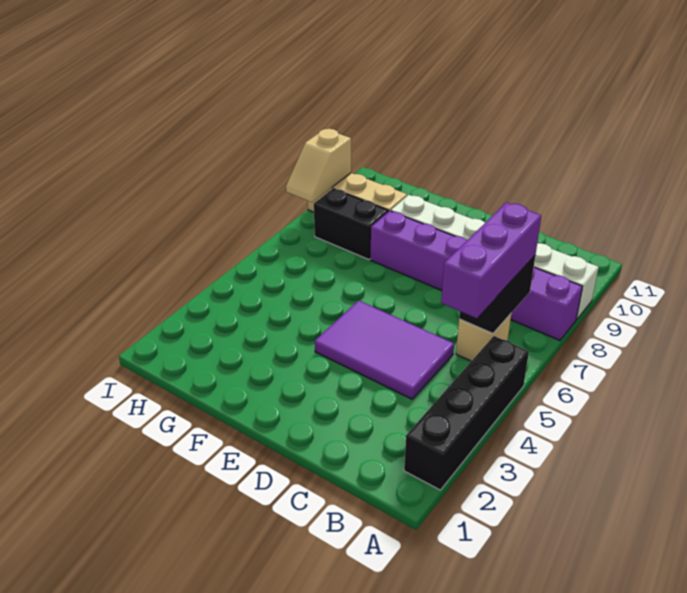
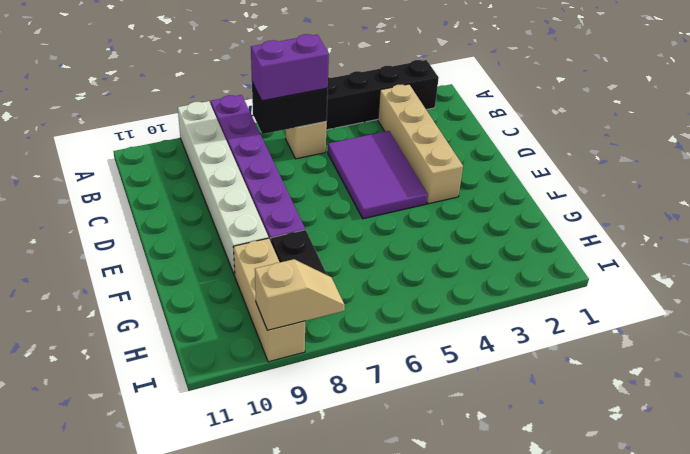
none -> tan 1x4 brick [378,84,463,204]
purple 1x3 brick [441,203,541,318] -> purple 1x2 brick [251,34,329,101]

